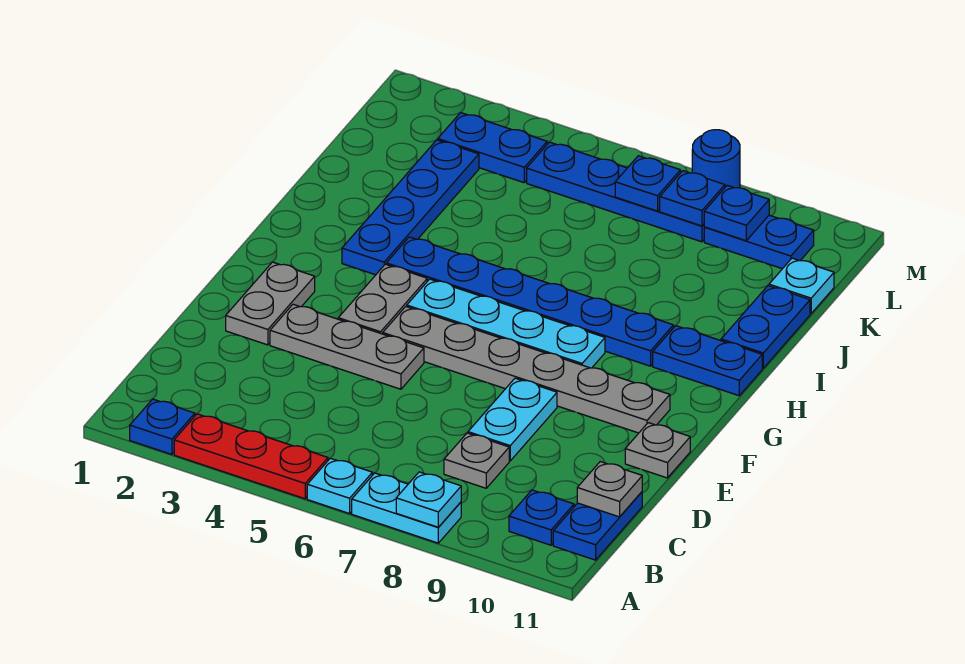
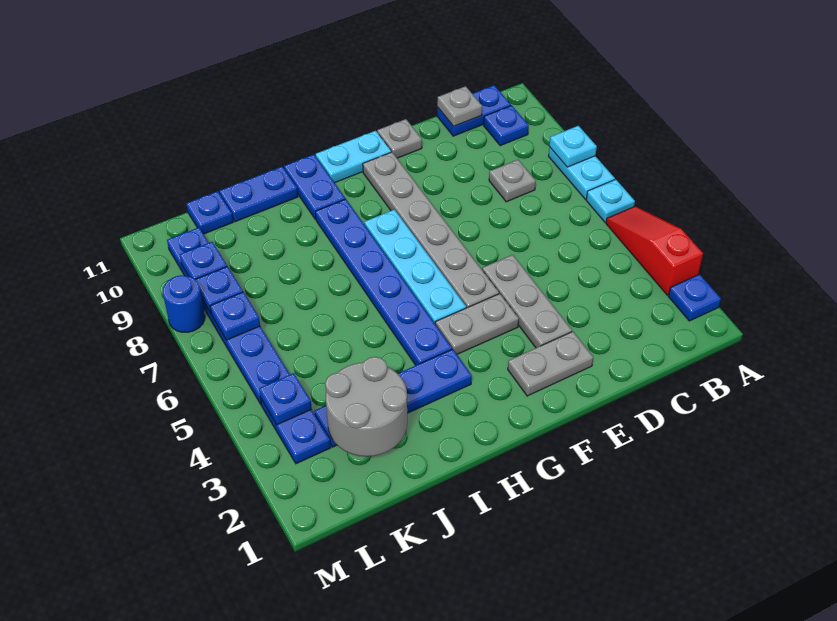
red 1x3 plate [174,414,328,499] -> red 1x3 slope [606,206,703,295]
cyan 1x2 plate [468,378,557,461] -> cyan 1x2 plate moved to [316,131,391,183]
none -> grey 2x2 round brick [325,357,407,456]
cyan 1x1 plate [769,258,834,313] -> blue 1x1 plate [186,191,233,234]
none -> blue 1x1 plate [259,373,312,425]

